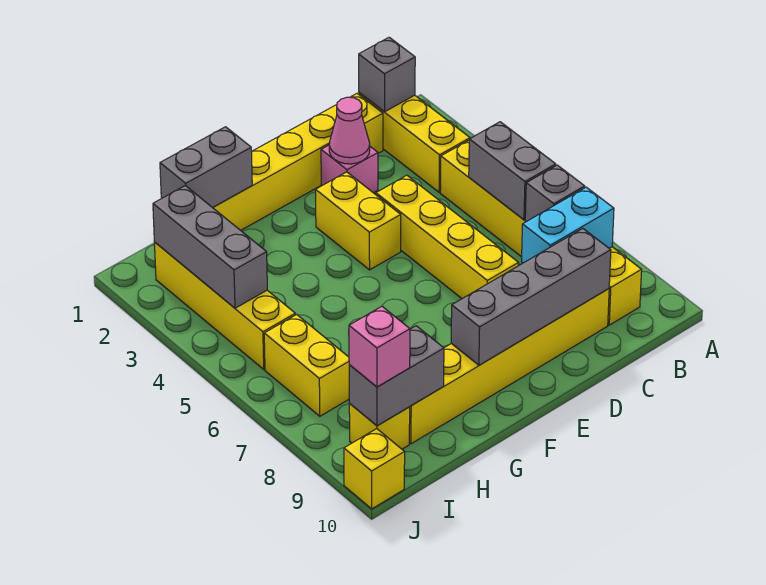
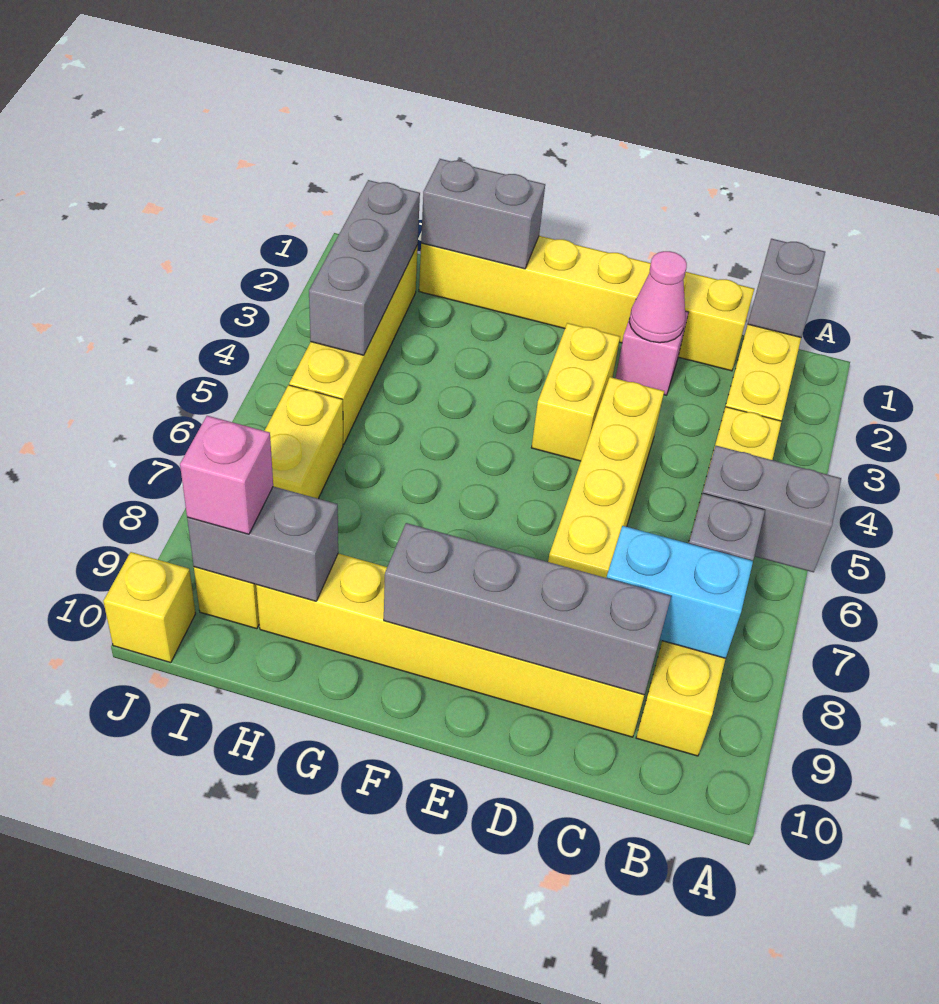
grey 1x2 brick [469,122,556,220] -> grey 1x2 brick turned to [698,445,841,572]

